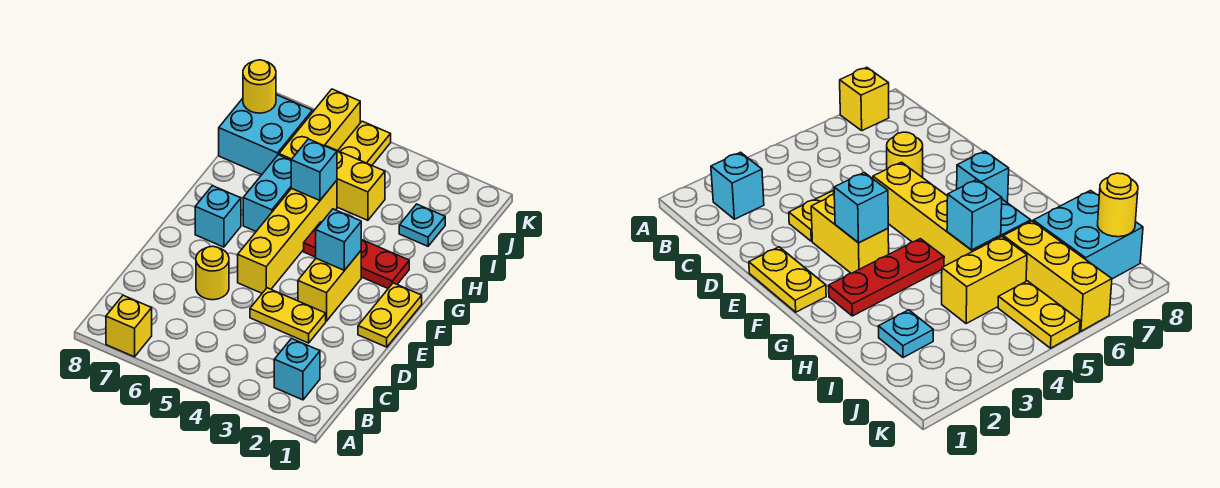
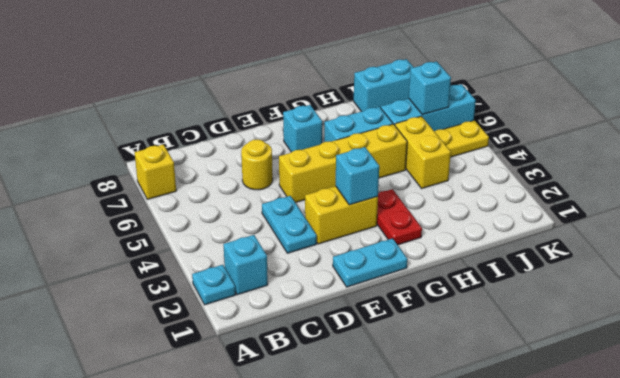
yellow 1x2 plate [250,288,326,343] -> cyan 1x2 plate [262,196,317,253]
yellow 1x2 plate [358,283,422,347] -> cyan 1x2 plate [333,238,407,287]
red 1x3 plate [304,222,409,288] -> red 1x2 plate [377,189,422,245]
cyan 1x1 brick [291,139,337,200] -> cyan 1x1 brick moved to [409,61,451,115]
cyan 1x1 plate [399,204,445,246] -> cyan 1x1 plate moved to [192,265,236,305]
yellow 1x3 brick [279,89,360,160] -> cyan 1x3 brick [381,84,476,131]
cyan 2x2 brick [219,95,312,175] -> cyan 1x2 brick [354,59,414,112]
yellow 1x1 round brick [243,60,276,113] -> none

